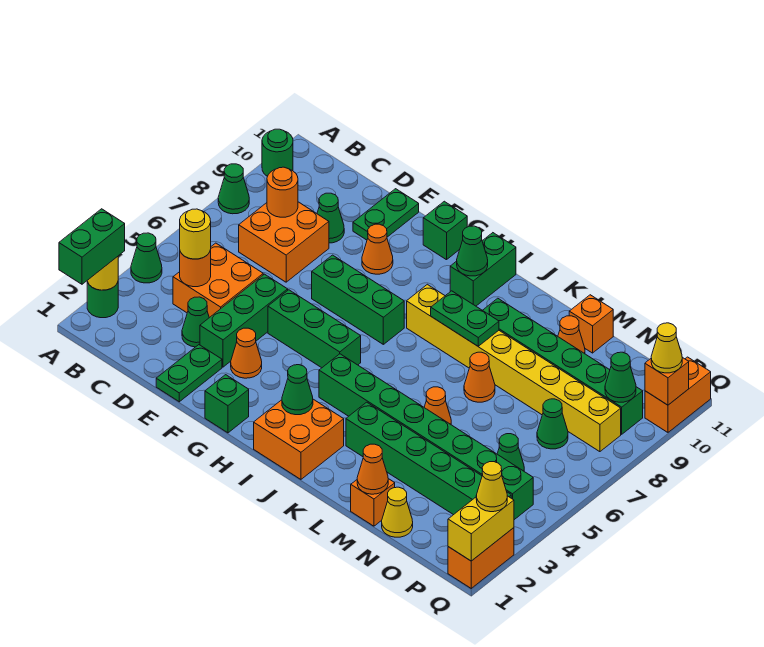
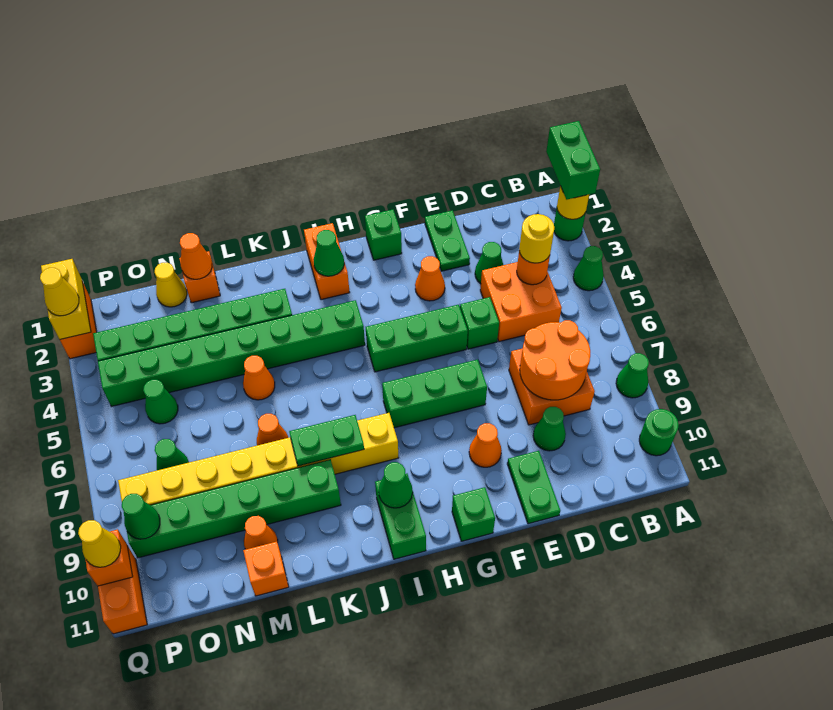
orange 1x1 round brick [267,167,298,217] -> orange 2x2 round brick [520,320,590,400]
green 1x3 brick [200,274,288,367] -> green 1x1 brick [460,297,499,349]
orange 2x2 brick [254,399,344,479] -> orange 1x2 brick [304,223,350,300]

